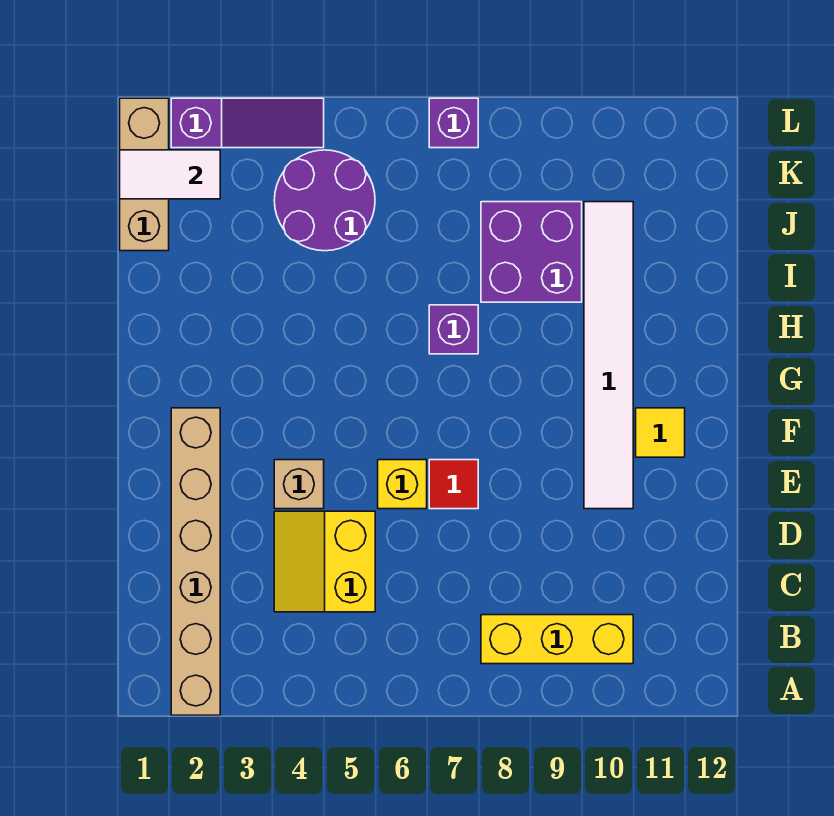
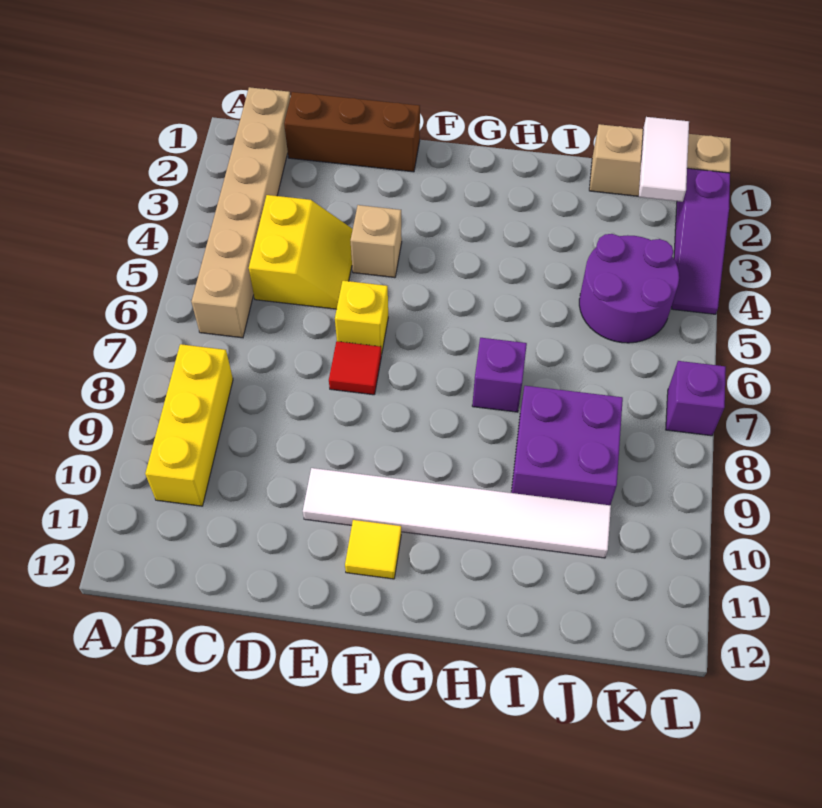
tan 1x6 brick [171,408,220,715] -> tan 1x6 brick turned to [191,87,290,338]
none -> brown 1x3 brick [284,92,420,172]
yellow 2x2 slope [274,511,375,612] -> yellow 2x2 slope turned to [249,195,353,309]

